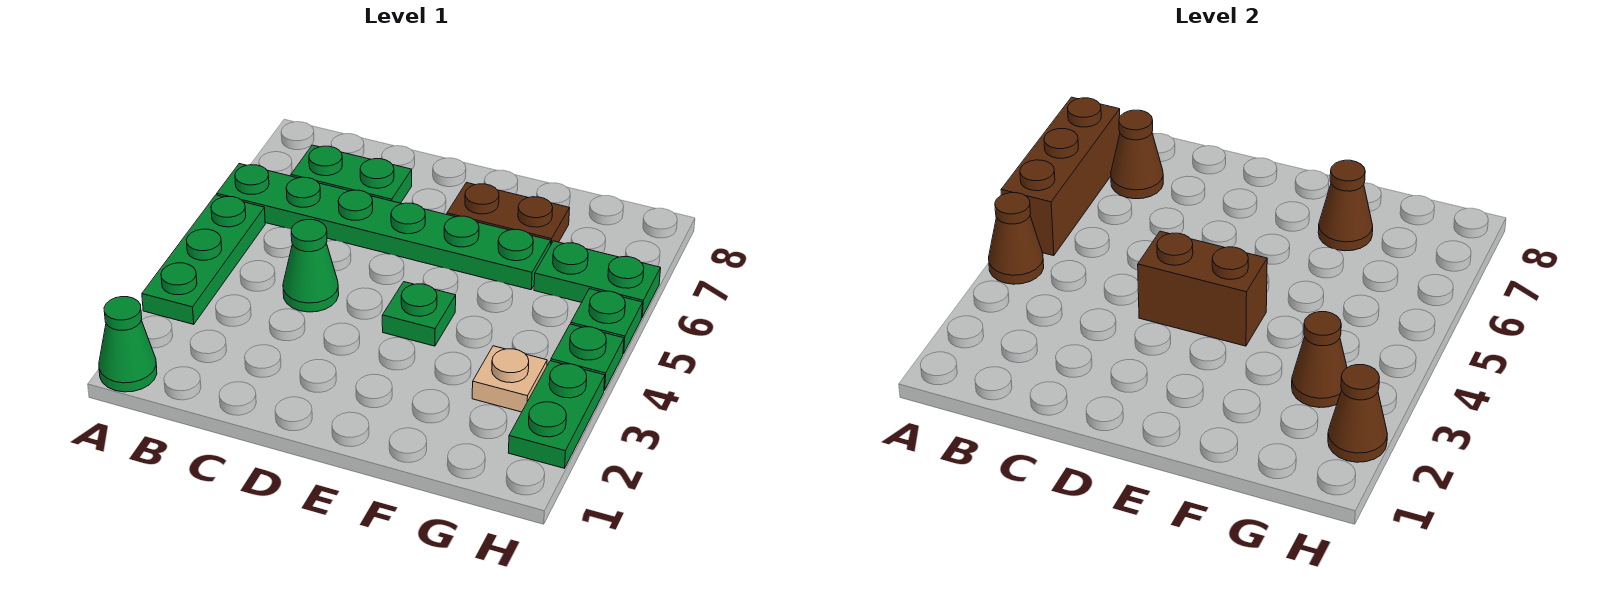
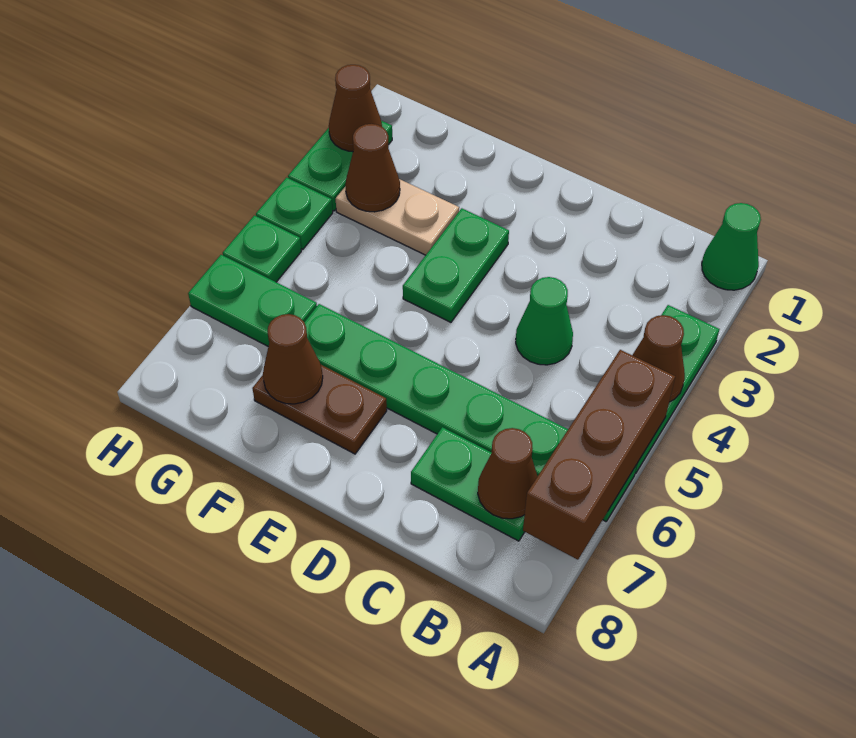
brown 1x2 brick [1138,231,1267,346] -> none
green 1x1 plate [382,282,456,346] -> green 1x2 plate [403,208,509,322]
tan 1x1 plate [472,346,547,412] -> tan 1x2 plate [336,179,459,255]

